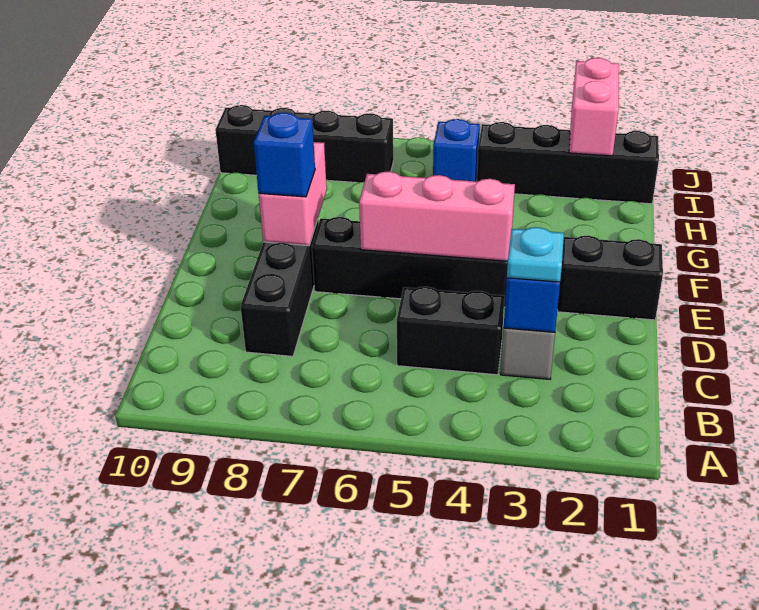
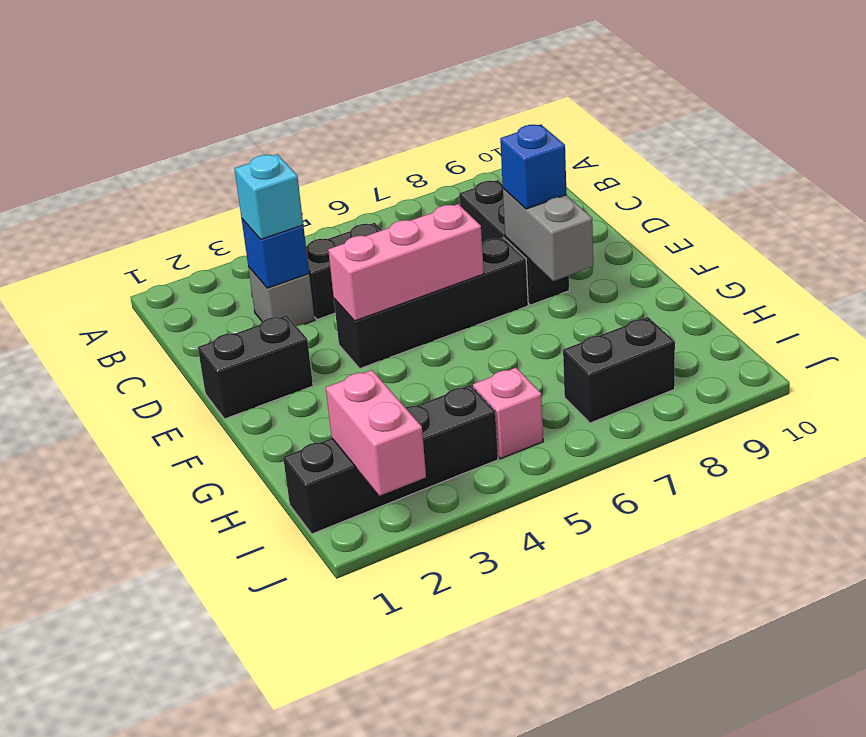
cyan 1x1 plate [507,227,564,282] -> cyan 1x1 brick [235,154,303,239]
pink 1x2 brick [259,142,327,246] -> grey 1x2 brick [503,188,593,281]
blue 1x1 brick [433,119,480,181] -> pink 1x1 brick [473,368,543,459]
black 1x4 brick [215,105,393,183] -> black 1x2 brick [563,317,675,423]

